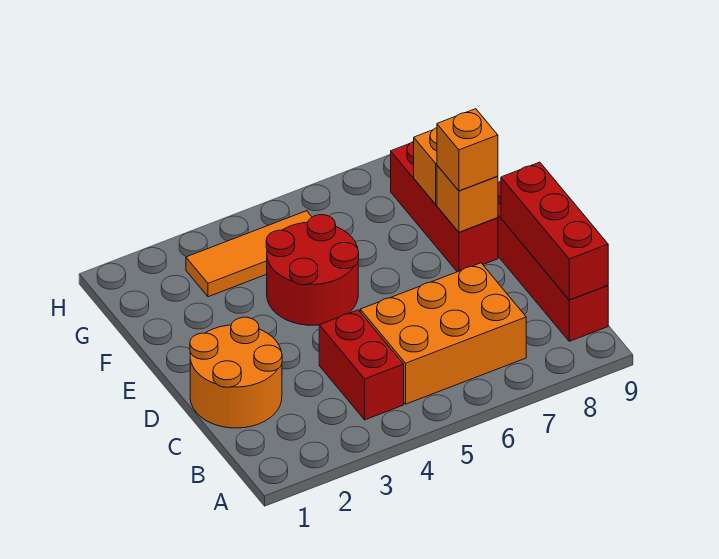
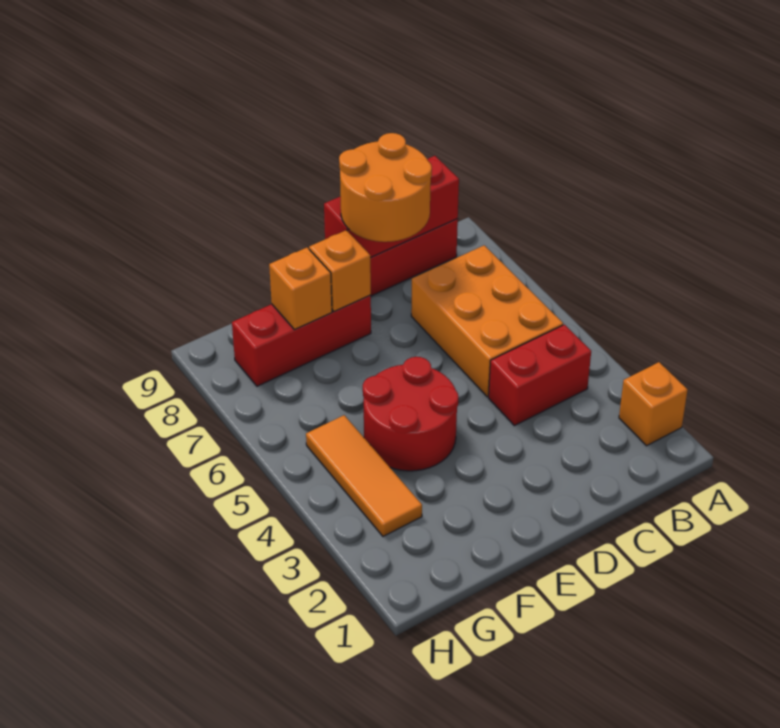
orange 2x2 round brick [190,317,282,428] -> orange 2x2 round brick moved to [339,133,432,242]
orange 1x1 brick [437,109,498,191] -> orange 1x1 brick moved to [619,362,687,446]

